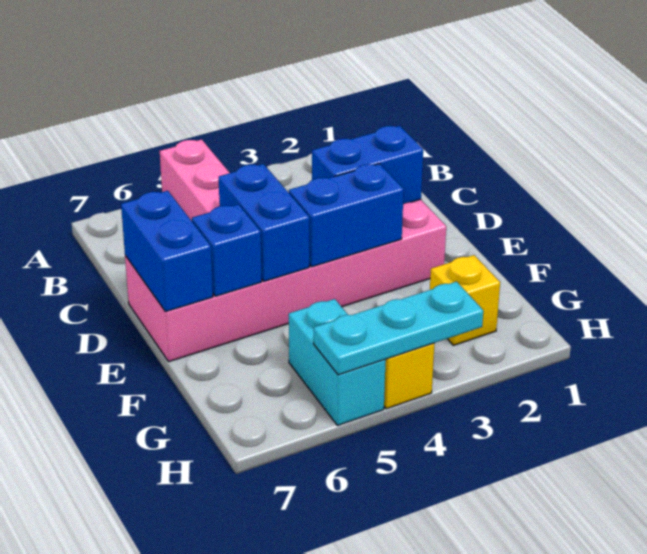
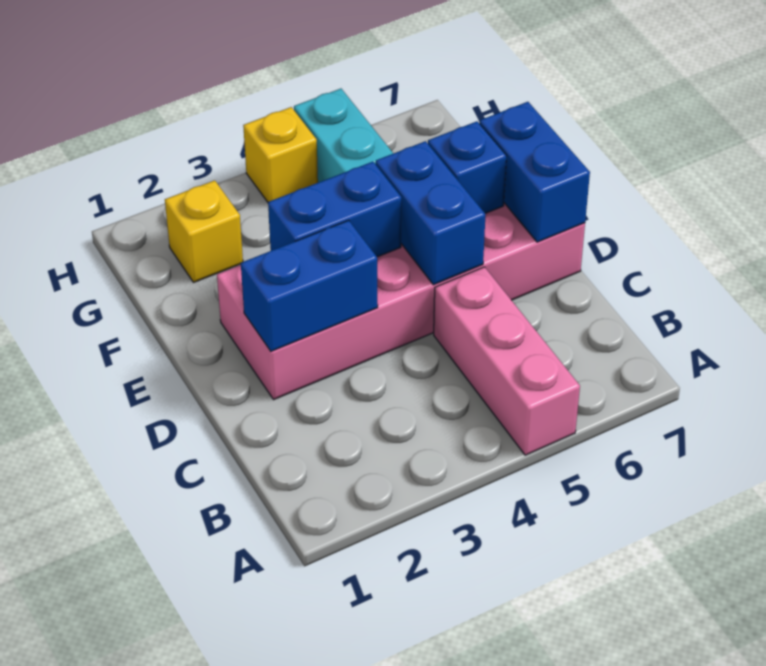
cyan 1x3 plate [314,282,483,375] -> none

